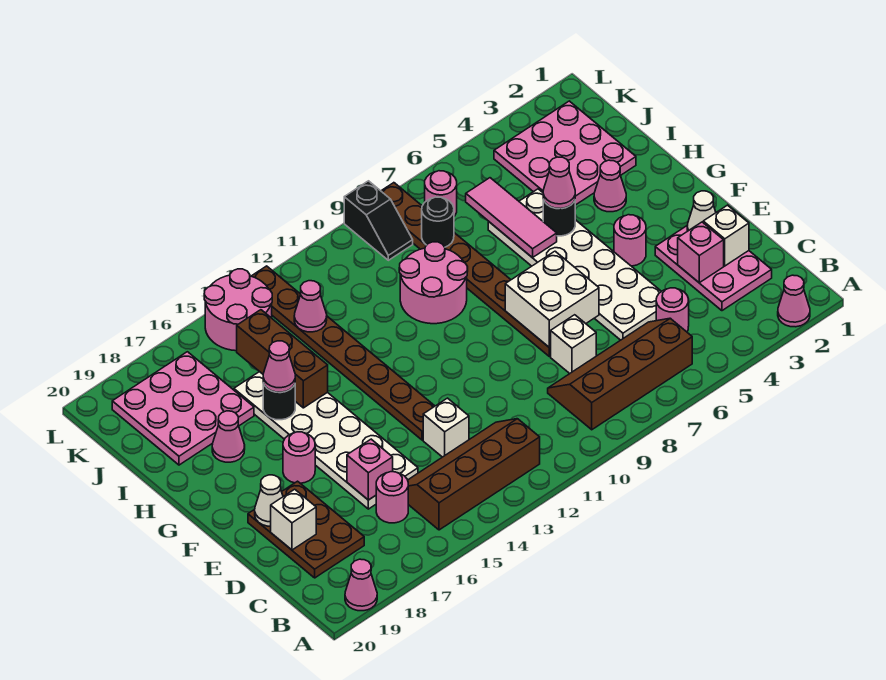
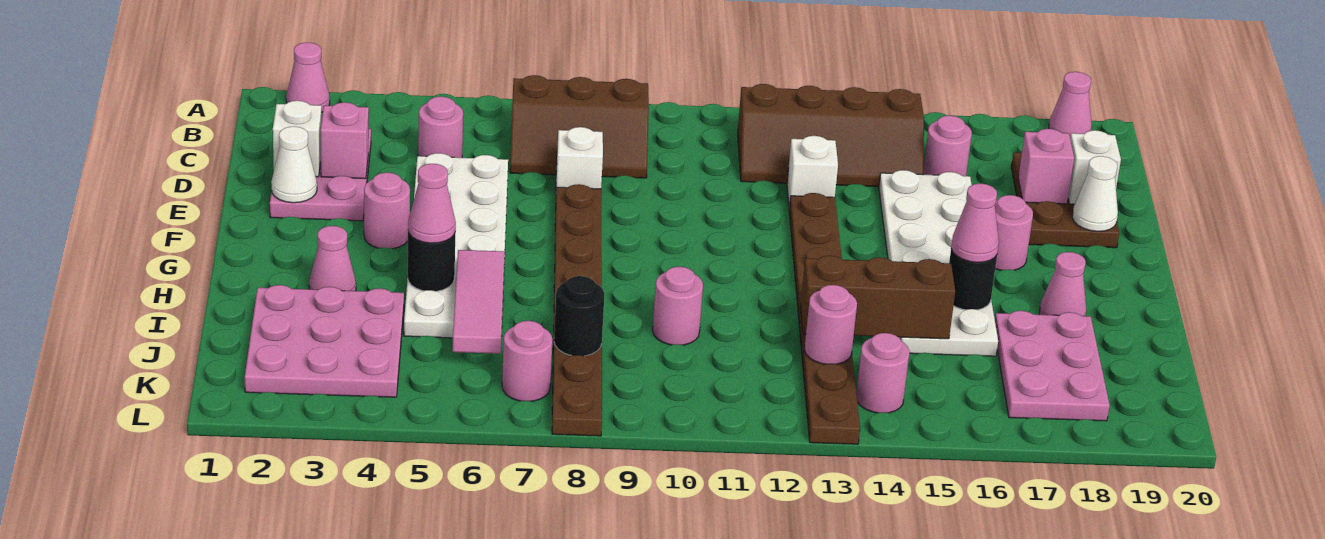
brown 2x4 slope [548,318,692,430] -> brown 2x3 slope [510,75,649,178]
pink 1x1 brick [347,439,393,500] -> pink 1x1 brick moved to [1018,129,1074,204]
white 2x2 brick [505,251,599,348] -> none
pink 2x2 round brick [399,242,468,324] -> pink 1x1 round brick [653,267,703,345]
brown 1x3 brick [237,310,328,408] -> brown 1x3 brick turned to [801,256,955,339]
pink 3x3 plate [112,352,254,465] -> pink 2x3 plate [995,311,1110,421]
pink 1x1 cone [294,281,327,332] -> pink 1x1 round brick [804,285,857,364]
black 1x2 slope [344,181,413,260] -> none
pink 2x2 round brick [204,269,272,351] -> pink 1x1 round brick [856,333,910,413]

